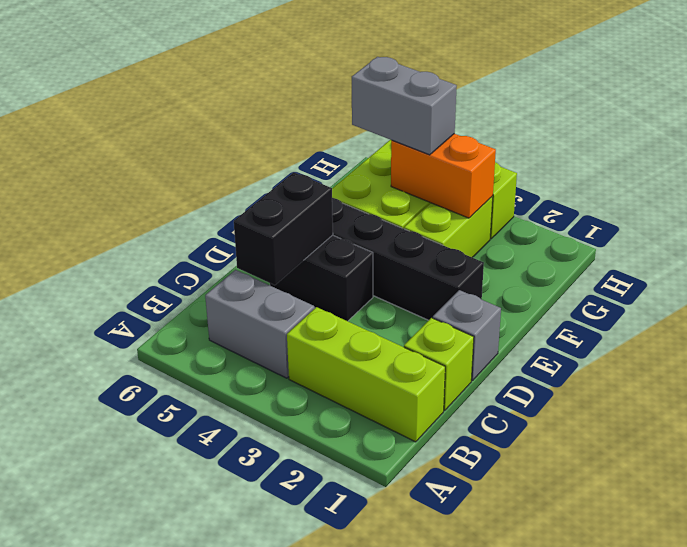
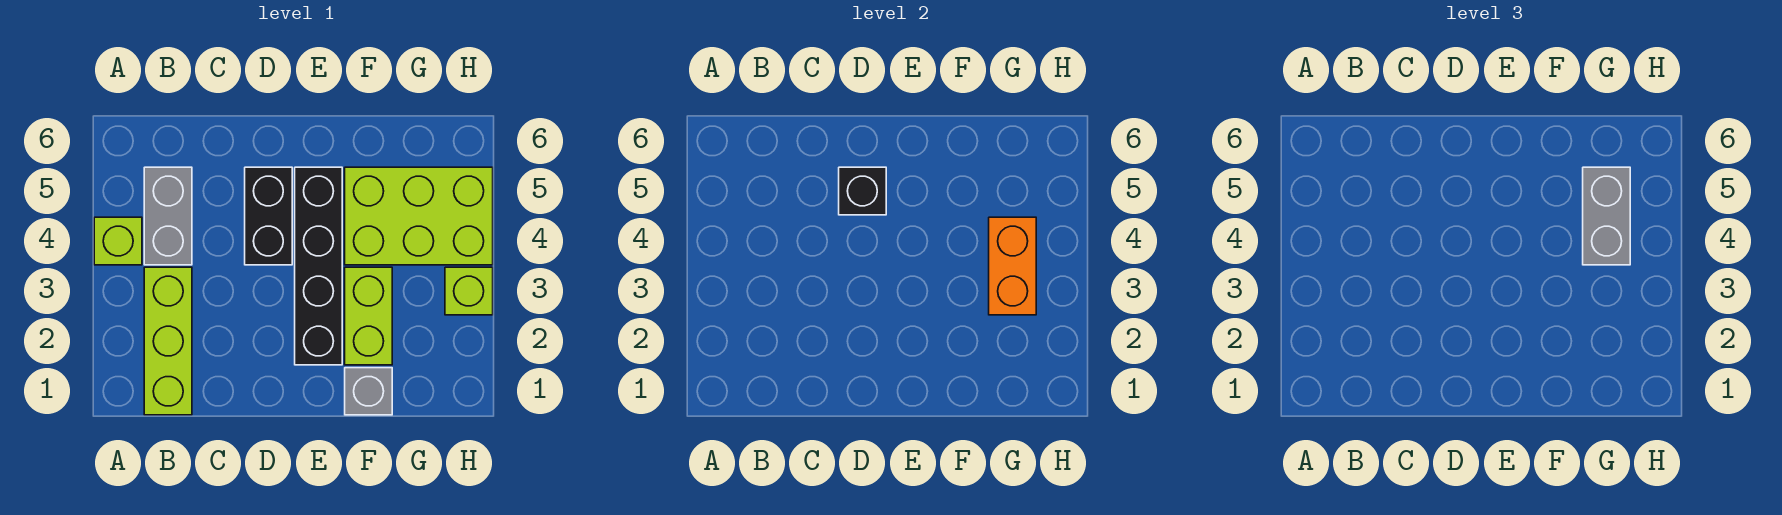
lime 1x1 brick [404,318,474,411] -> lime 1x1 brick moved to [94,217,142,265]
black 1x2 brick [234,172,333,285] -> black 1x1 brick [839,167,886,215]
grey 1x1 brick [433,290,501,381] -> grey 1x1 brick moved to [345,368,392,415]
lime 1x2 brick [404,196,493,257] -> lime 1x2 brick turned to [345,267,392,365]

